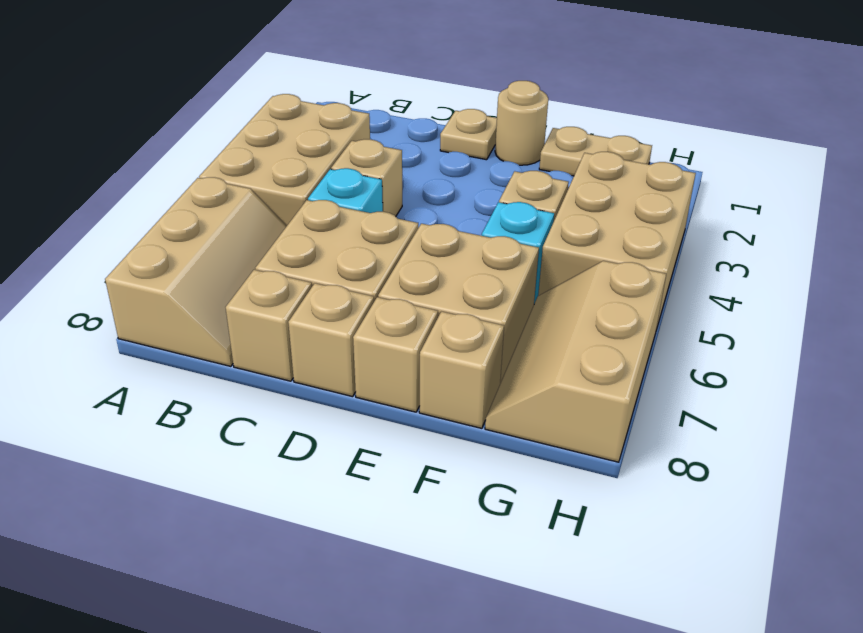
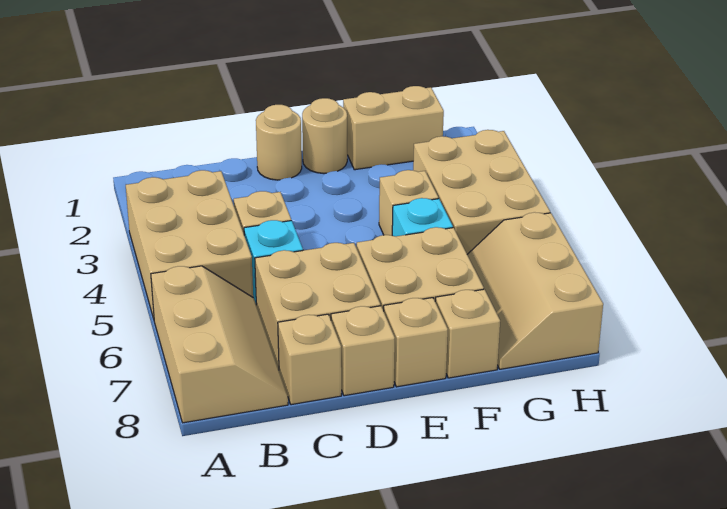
tan 1x1 plate [440,109,497,160] -> tan 1x1 round brick [256,105,302,180]
tan 1x2 plate [539,127,652,176] -> tan 1x2 brick [343,86,444,170]

